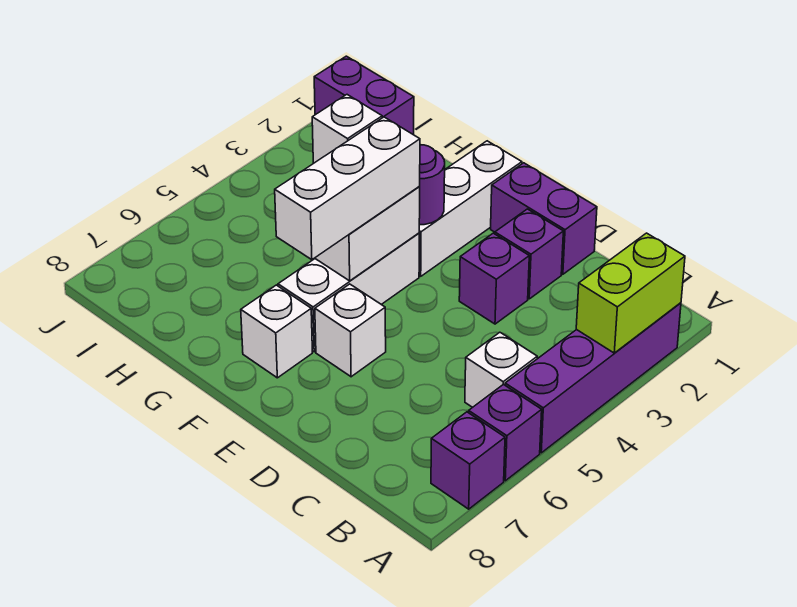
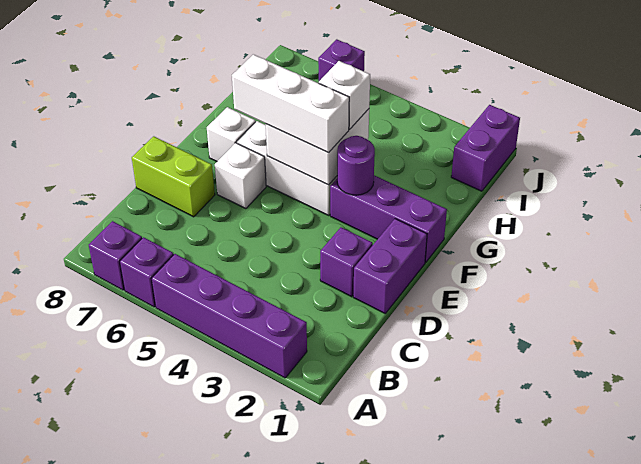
lime 1x2 brick [576,233,685,353] -> lime 1x2 brick moved to [132,136,215,217]
white 1x1 brick [465,332,537,407] -> none
purple 1x1 brick [459,233,529,324] -> purple 1x1 brick moved to [318,39,365,81]
white 1x3 brick [419,141,522,276] -> purple 1x3 brick [330,175,447,262]

